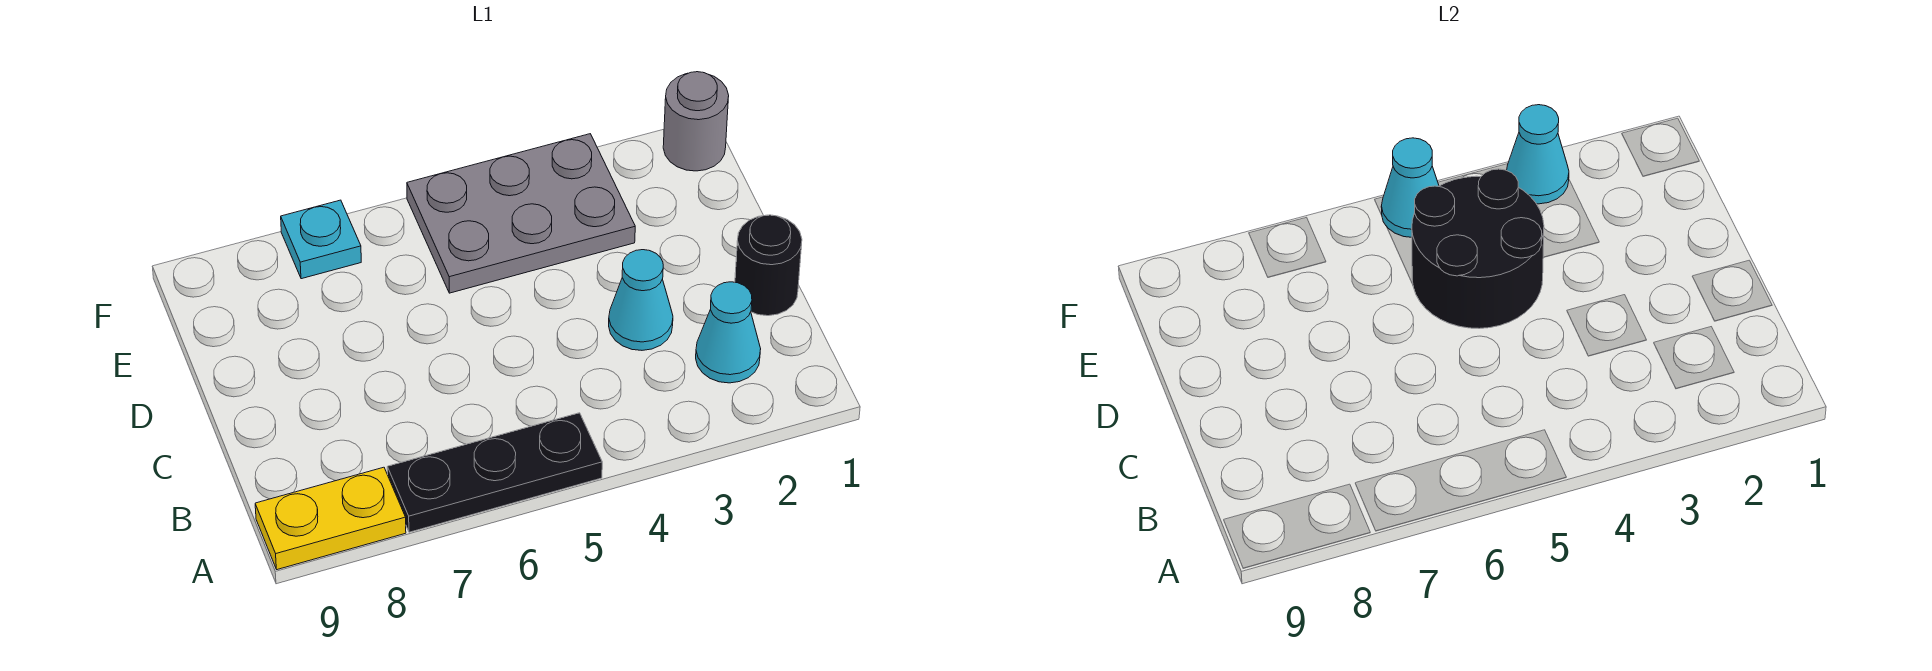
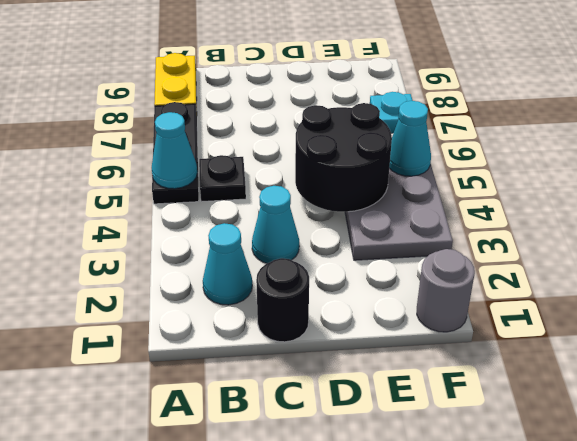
none -> black 1x1 plate [199,155,246,202]
cyan 1x1 cone [1507,105,1569,204] -> cyan 1x1 cone moved to [152,112,197,189]

